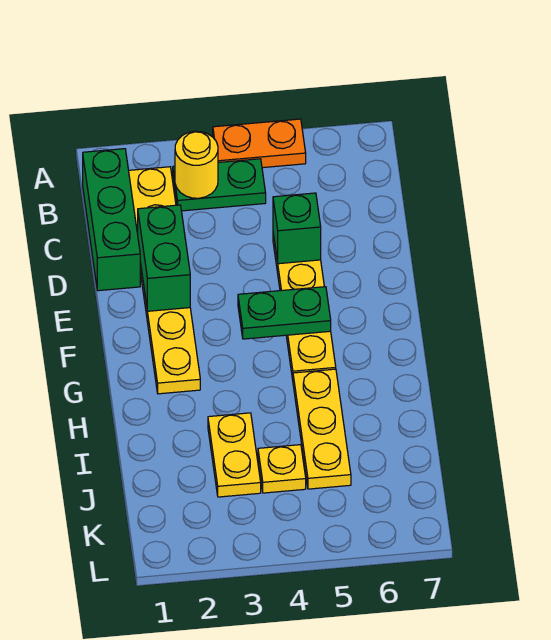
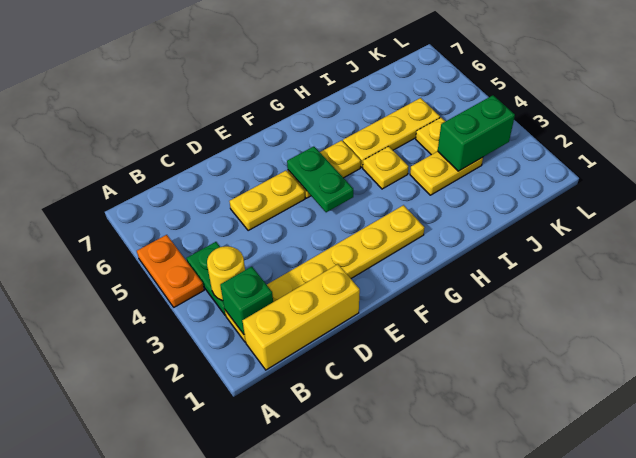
green 1x3 brick [83,149,140,291] -> yellow 1x3 brick [243,264,360,370]
green 1x2 brick [138,205,190,311] -> green 1x2 brick moved to [438,95,515,171]
green 1x1 brick [273,193,321,264] -> green 1x1 brick moved to [220,267,273,334]
none -> yellow 1x1 plate [363,146,408,189]

